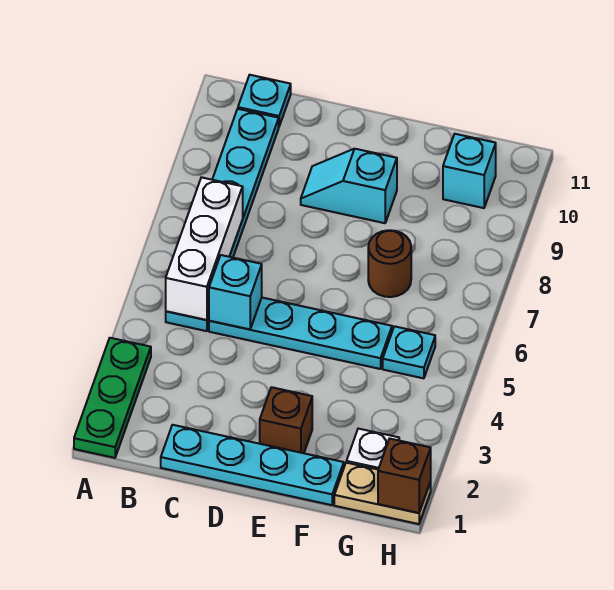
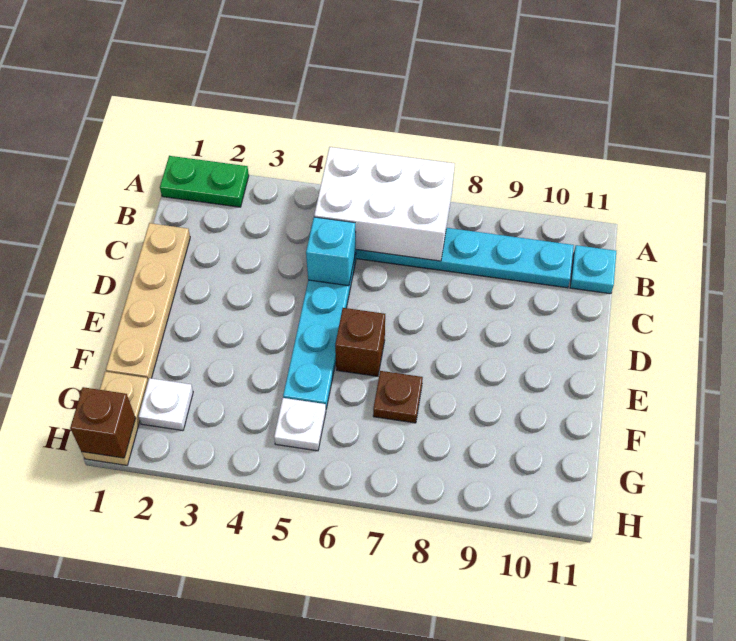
green 1x3 plate [74,338,151,458] -> green 1x2 plate [160,156,249,207]
white 1x3 brick [166,177,243,320] -> white 2x3 brick [314,147,455,261]
cyan 1x4 plate [161,425,344,505] -> tan 1x4 plate [106,223,190,380]
cyan 1x2 slope [301,149,397,223] -> none
brown 1x1 brick [260,387,312,453] -> brown 1x1 brick moved to [335,308,385,376]
brown 1x1 round brick [368,230,411,297] -> brown 1x1 plate [373,371,423,423]
cyan 1x1 plate [383,326,435,378] -> white 1x1 plate [274,398,326,451]
cyan 1x1 brick [443,134,496,208] -> none

